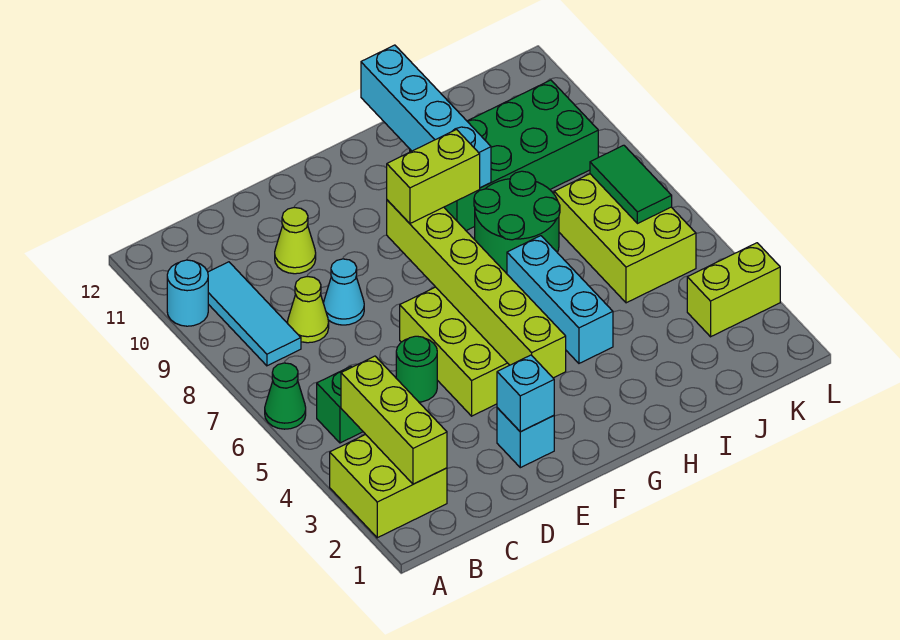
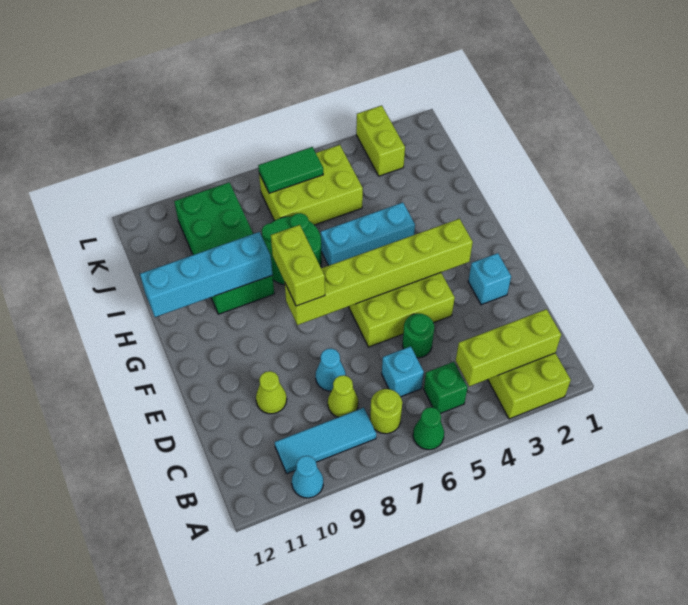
cyan 1x1 round brick [167,260,208,326] -> cyan 1x1 cone [292,456,323,498]
none -> lime 1x1 round brick [370,389,402,434]
cyan 1x1 brick [497,355,554,432] -> cyan 1x1 brick moved to [382,346,424,397]

